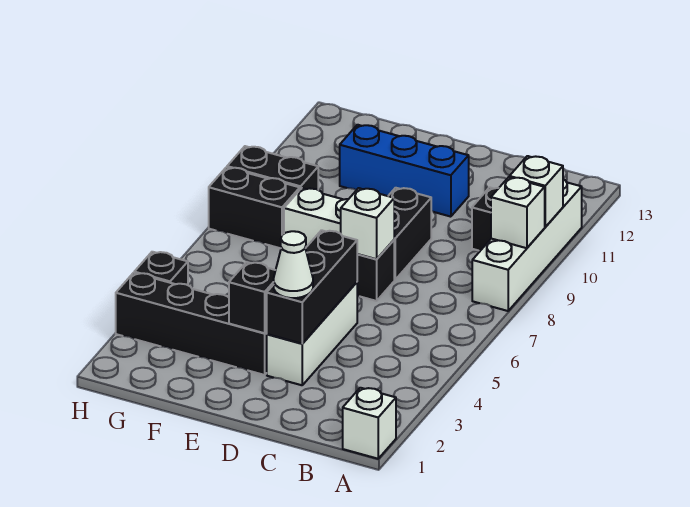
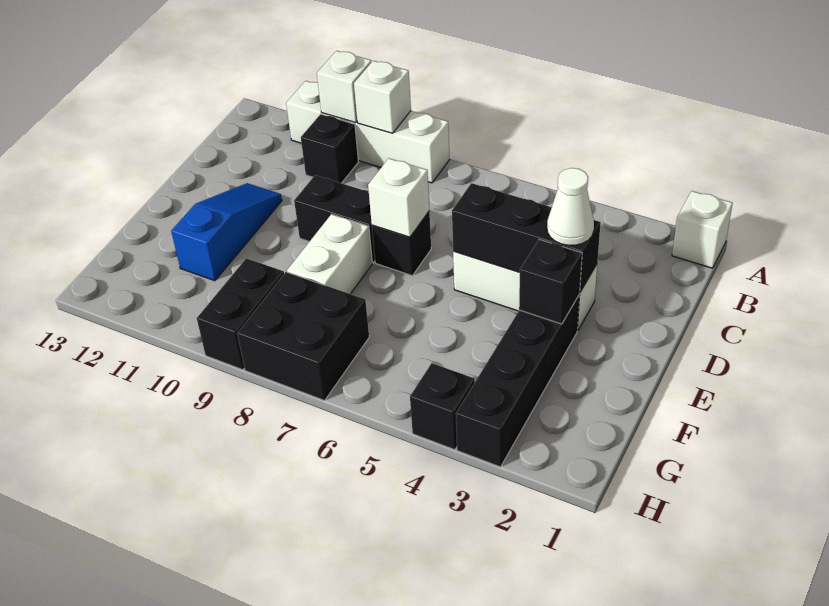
blue 1x3 brick [340,125,469,217] -> blue 1x3 slope [171,183,282,281]
black 1x2 brick [209,167,300,248] -> black 2x2 brick [237,272,369,401]

